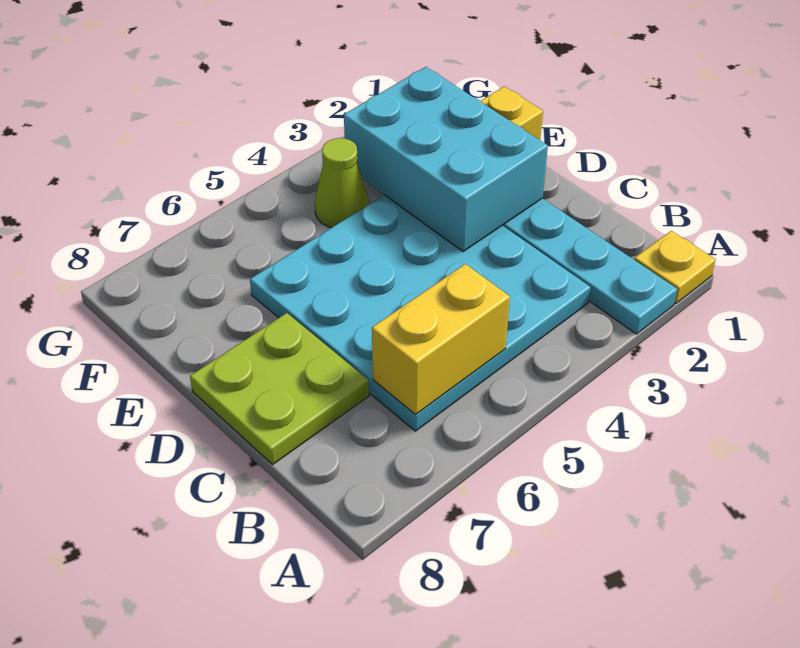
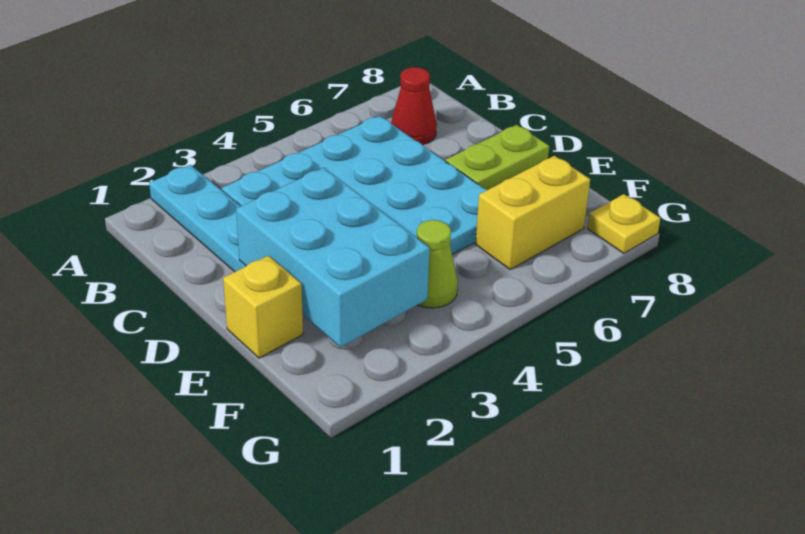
yellow 1x1 plate [634,231,715,304] -> yellow 1x1 plate moved to [587,194,660,253]
yellow 1x2 brick [372,264,510,414] -> yellow 1x2 brick moved to [475,156,590,270]
none -> red 1x1 cone [391,67,437,145]
lime 2x2 plate [190,313,369,465] -> lime 1x2 plate [446,125,549,190]

